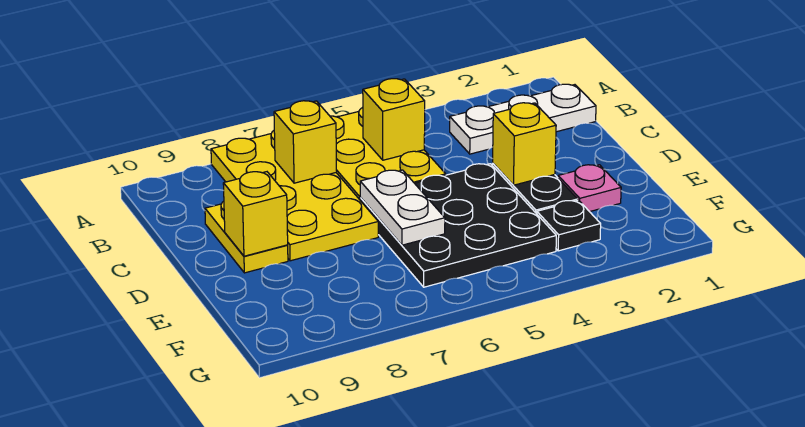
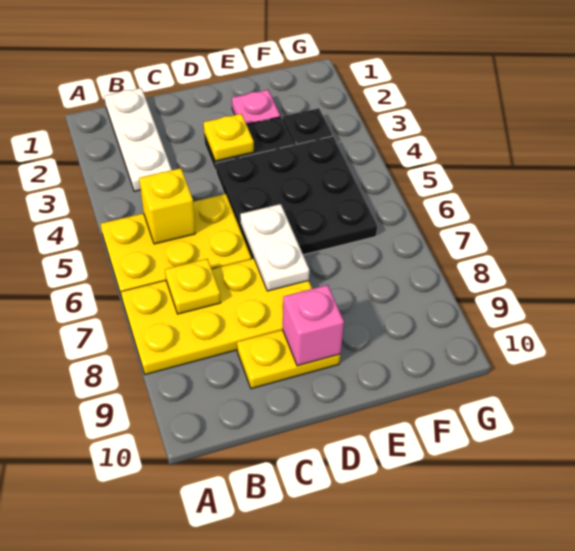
yellow 1x1 brick [274,101,337,183] -> yellow 1x1 plate [165,259,221,314]
yellow 1x1 brick [493,103,556,185] -> yellow 1x1 plate [204,114,254,161]
white 1x2 plate [360,170,445,245] -> white 1x2 plate turned to [240,204,309,291]
yellow 1x1 brick [223,172,288,256] -> pink 1x1 brick [282,285,344,366]

